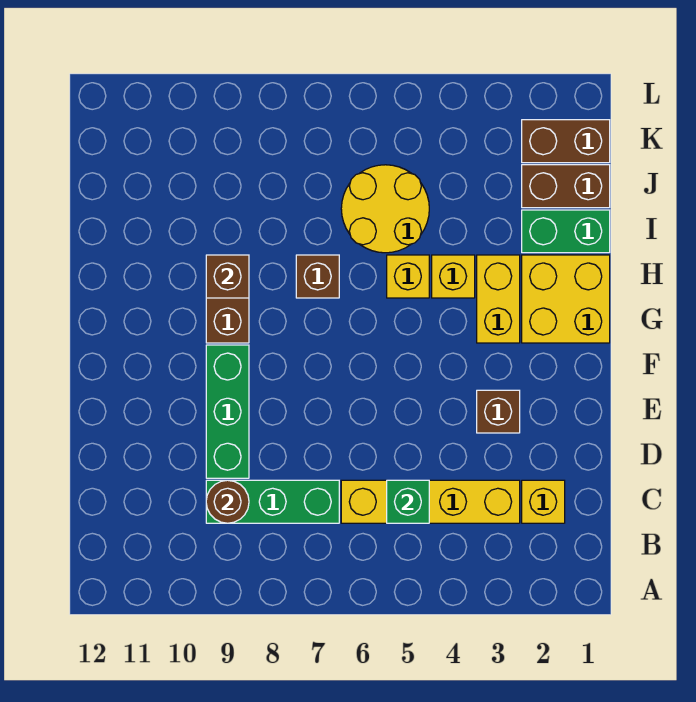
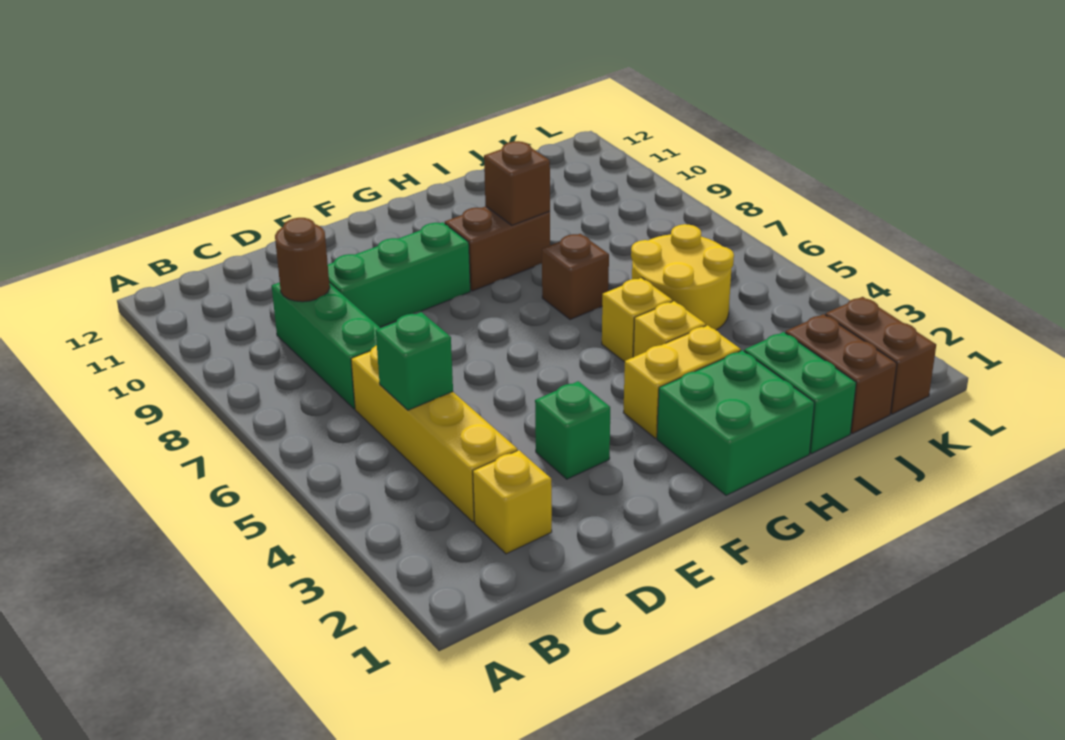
brown 1x1 brick [477,390,520,433] -> green 1x1 brick [535,381,610,479]
yellow 2x2 brick [522,255,610,343] -> green 2x2 brick [657,350,815,495]

